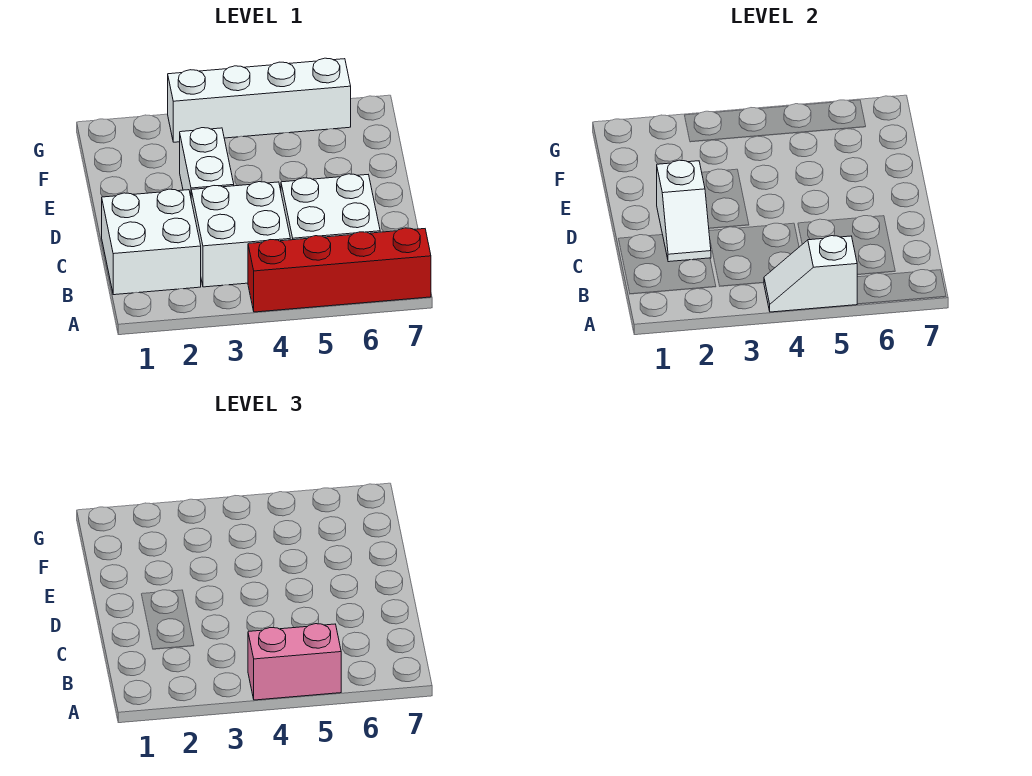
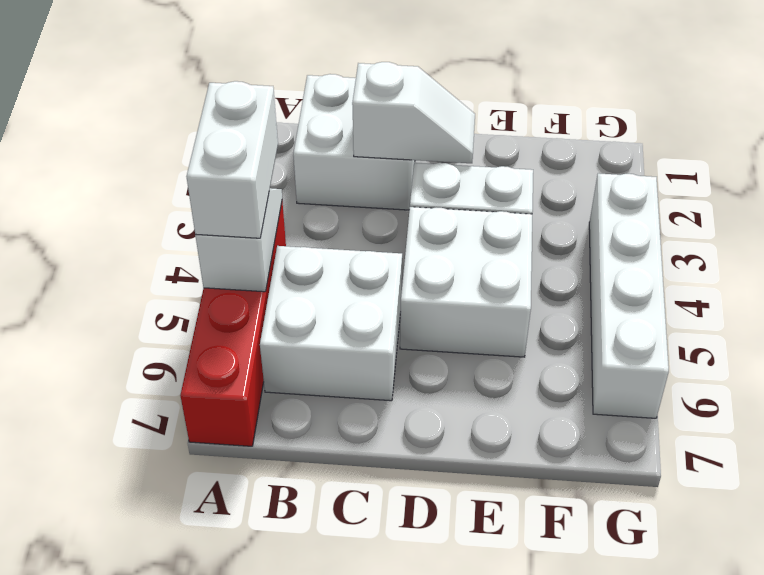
pink 1x2 brick [248,624,341,700] -> white 1x2 brick [187,81,278,238]
white 2x2 brick [191,182,290,287] -> white 2x2 brick moved to [400,207,532,357]
white 1x2 slope [657,160,711,262] -> white 1x2 slope turned to [352,62,475,163]

